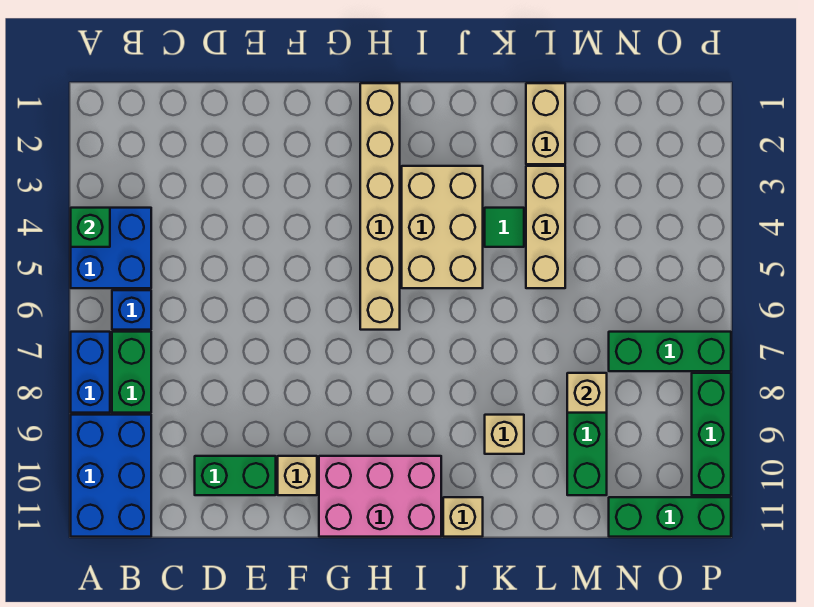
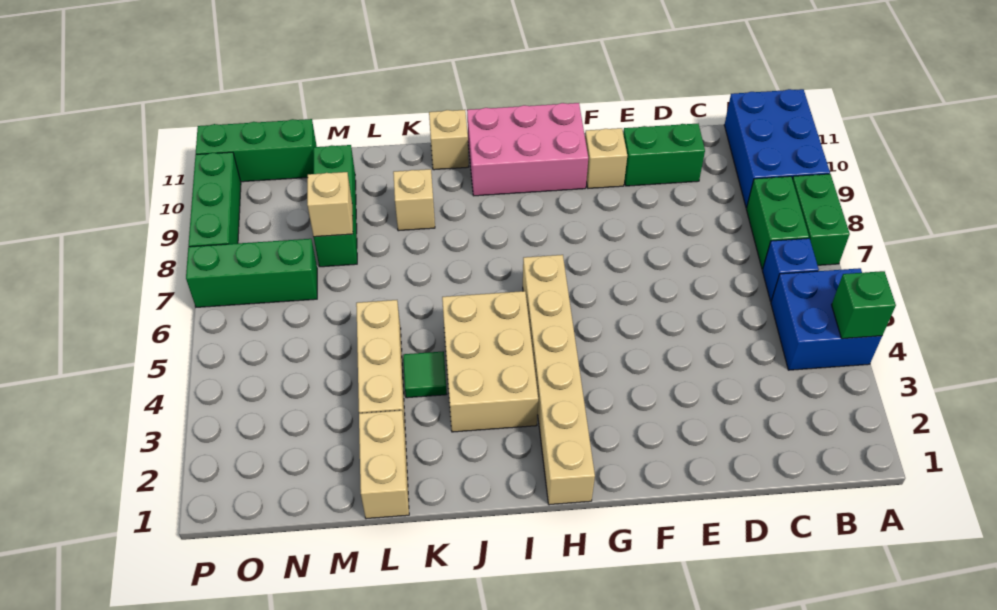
blue 1x2 brick [71,332,110,413] -> green 1x2 brick [792,174,850,265]

